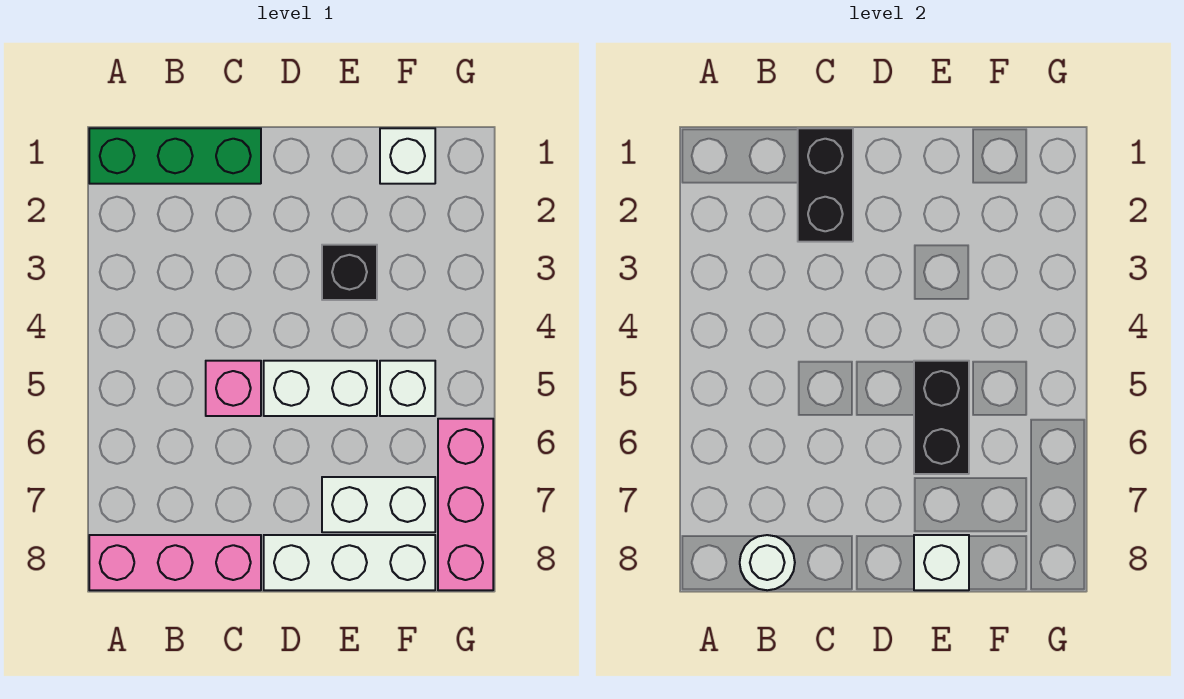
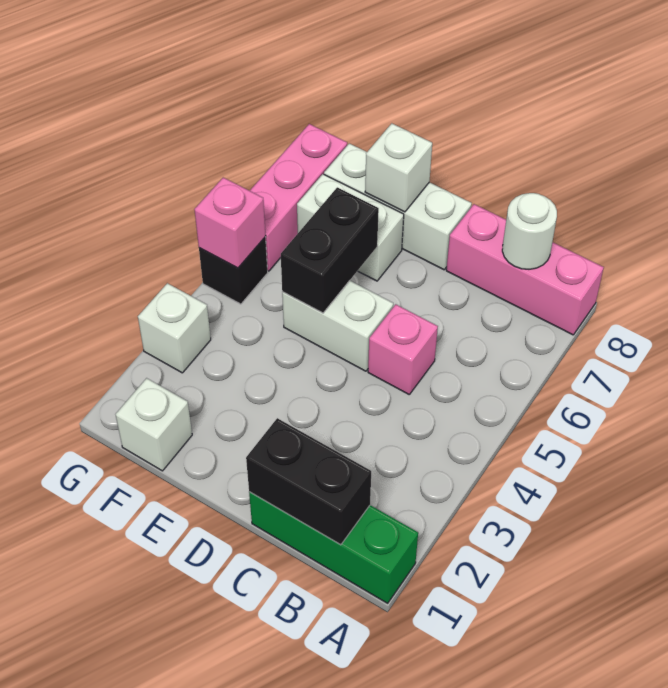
black 1x2 brick [798,128,853,242] -> black 1x2 brick turned to [246,418,371,545]
black 1x1 brick [322,245,377,300] -> black 1x1 brick moved to [199,237,268,304]
white 1x1 brick [380,361,435,416] -> white 1x1 brick moved to [138,283,211,373]
none -> pink 1x1 brick [194,178,265,268]

